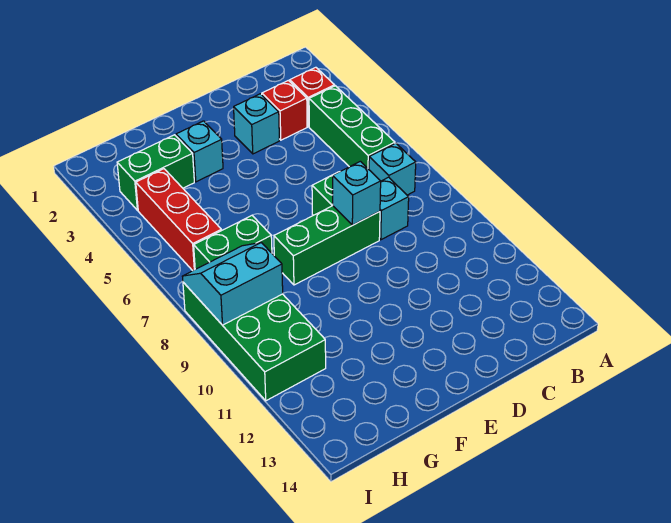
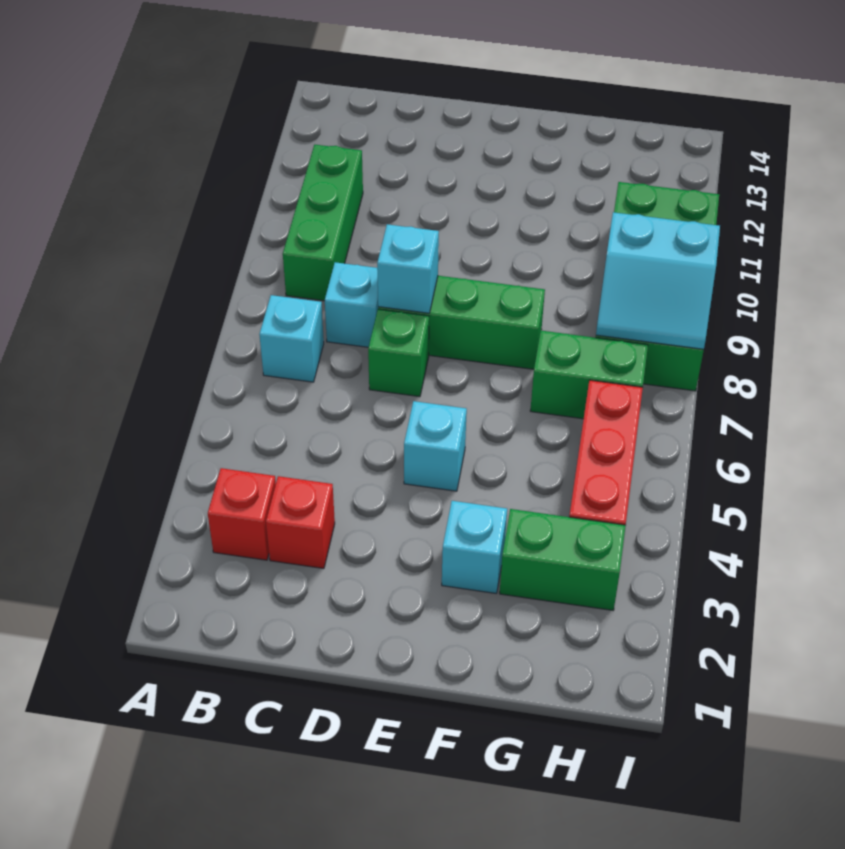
green 1x3 brick [309,86,395,169] -> green 1x3 brick moved to [283,145,363,301]
cyan 1x1 brick [234,94,279,154] -> cyan 1x1 brick moved to [404,401,467,491]

